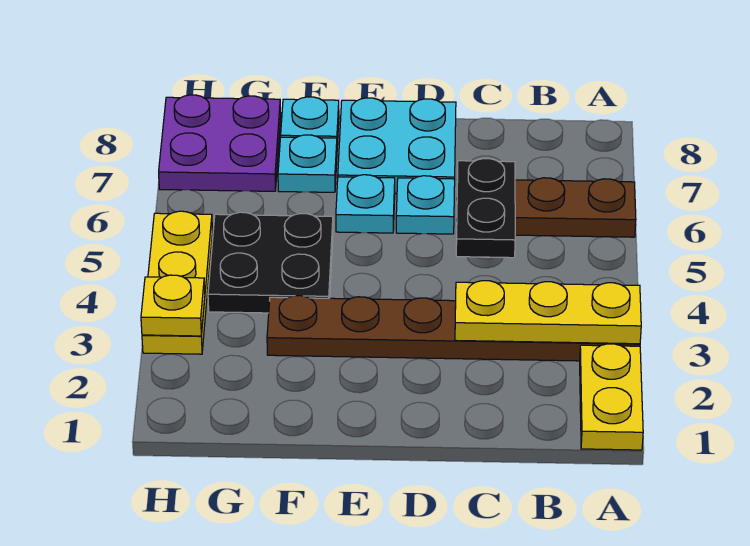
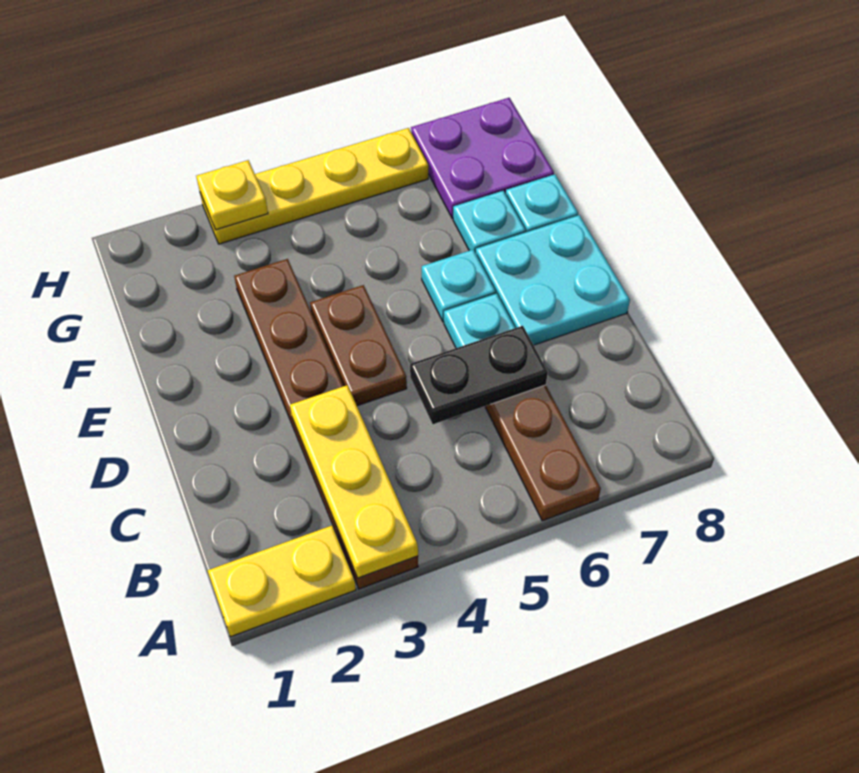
none -> brown 1x2 plate [310,285,407,406]
black 2x2 plate [208,212,333,313] -> none
yellow 1x3 plate [142,211,212,354] -> yellow 1x4 plate [200,128,428,244]

